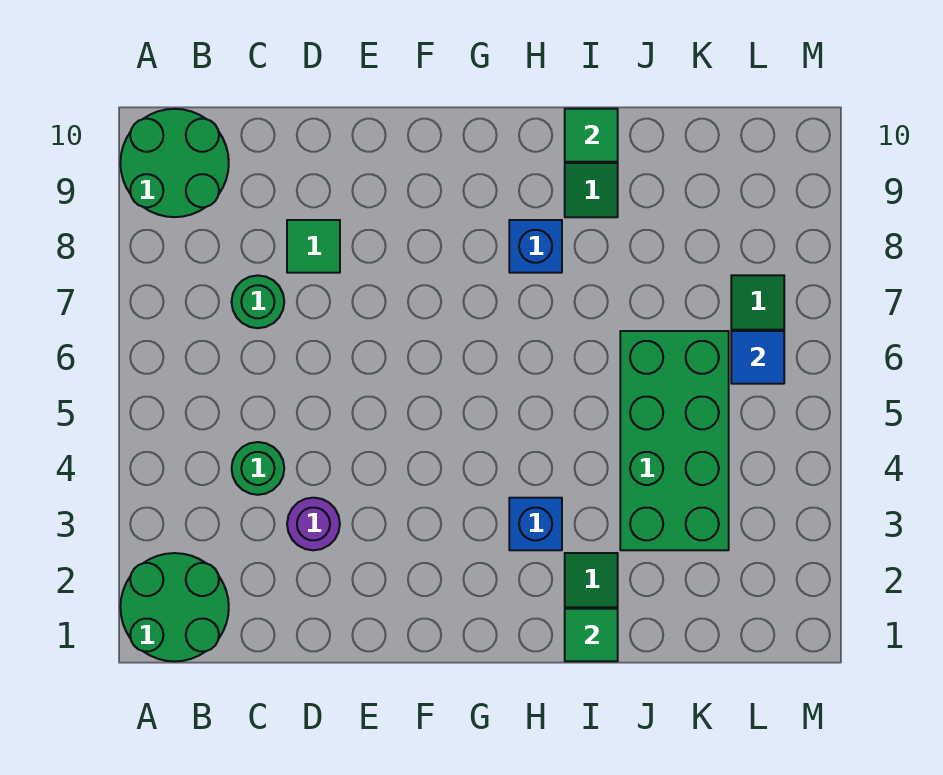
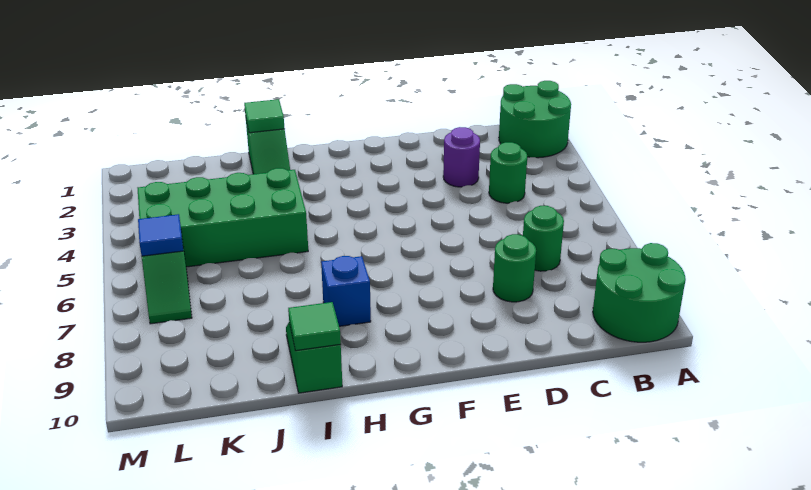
green 1x1 tile [287,220,340,273] -> green 1x1 round brick [493,234,536,302]
blue 1x1 brick [509,498,562,550] -> none
green 2x4 brick [620,331,729,550] -> green 2x4 brick turned to [138,168,308,267]

